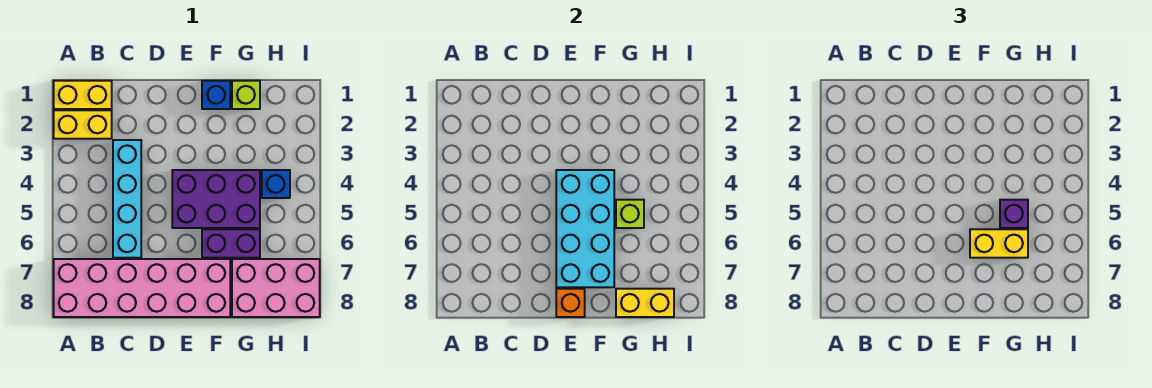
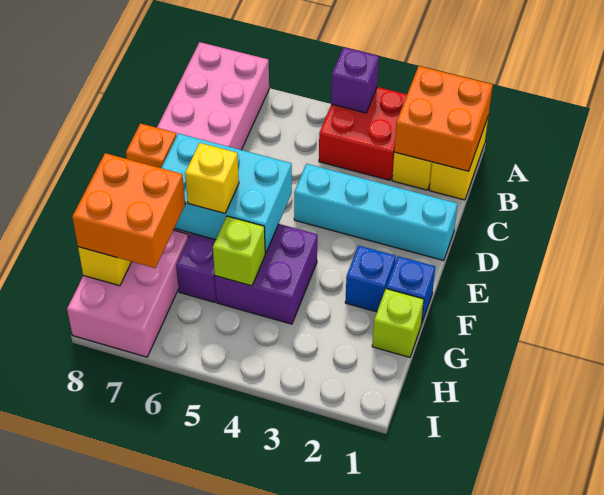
none -> orange 2x2 brick [394,66,493,171]
none -> red 2x2 brick [319,87,407,180]
cyan 1x4 brick [113,140,141,258] -> cyan 1x4 brick moved to [294,164,457,261]
purple 2x3 brick [172,170,260,228] -> purple 2x2 brick [215,224,317,324]
cyan 2x4 brick [556,170,614,287] -> cyan 2x3 brick [161,133,292,253]
yellow 1x2 brick [970,229,1028,258] -> yellow 1x1 brick [185,143,239,213]
purple 1x1 brick [1000,200,1028,228] -> purple 1x1 brick moved to [331,47,379,113]
none -> orange 2x2 brick [72,153,185,268]
blue 1x1 brick [262,170,290,198] -> blue 1x1 brick moved to [345,246,396,312]

